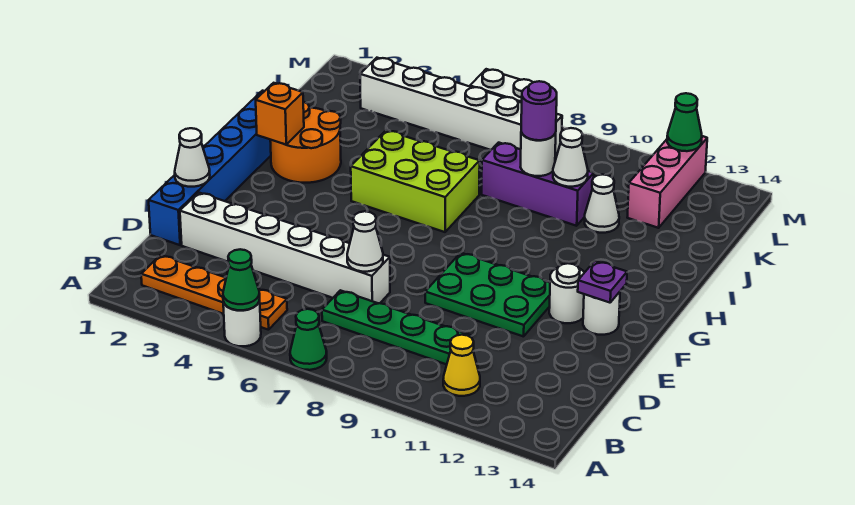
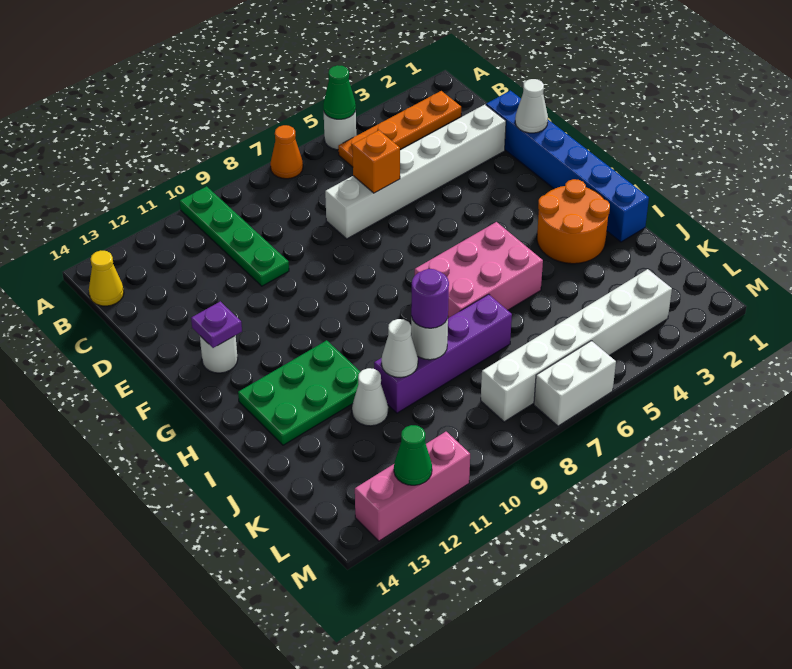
green 1x1 cone [290,309,327,370] -> orange 1x1 cone [270,125,303,179]
yellow 1x1 cone [443,335,480,396] -> yellow 1x1 cone moved to [89,251,124,306]
green 1x4 plate [322,290,471,364] -> green 1x4 plate turned to [180,186,289,286]
white 1x1 cone [347,211,383,272] -> none
green 2x3 plate [425,253,550,337] -> green 2x3 plate moved to [238,340,360,445]
white 1x1 round brick [549,263,585,323] -> none
orange 1x1 brick [256,83,304,145] -> orange 1x1 brick moved to [352,130,400,193]
lime 2x3 brick [351,130,480,232] -> pink 2x3 brick [415,222,543,318]
purple 1x3 brick [482,143,594,226] -> purple 1x4 brick [374,294,512,413]
pink 1x3 brick [627,136,707,228] -> pink 1x3 brick turned to [355,432,470,541]

